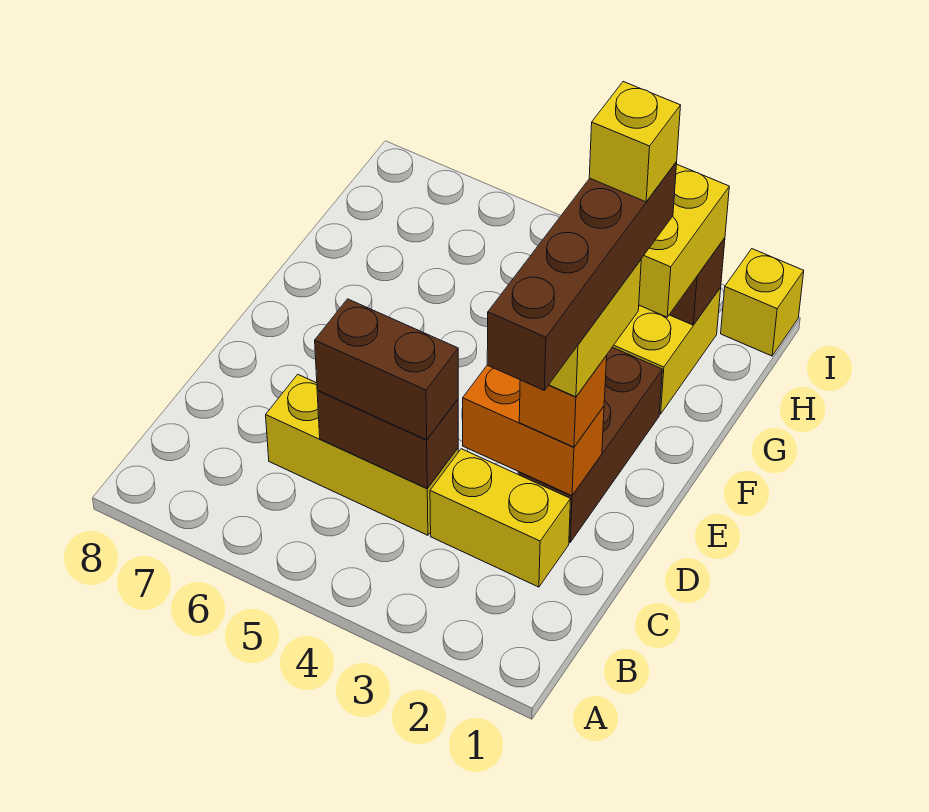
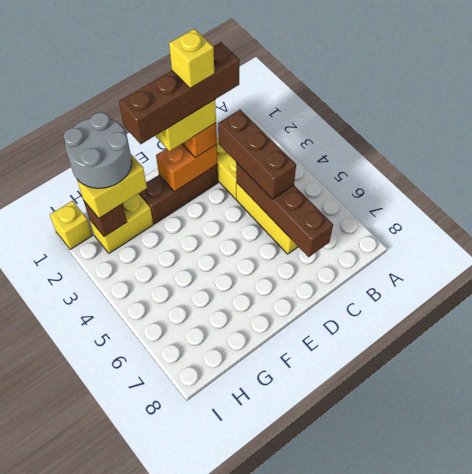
brown 1x2 brick [317,390,458,488] -> brown 1x4 brick [236,163,333,257]
brown 1x2 brick [315,299,458,440] -> brown 1x3 brick [218,110,296,199]
orange 1x2 brick [463,365,604,496] -> orange 1x2 brick turned to [156,144,218,192]
yellow 1x1 brick [589,82,681,202] -> yellow 1x1 brick moved to [169,29,214,88]
none -> grey 2x2 round brick [63,112,132,188]

